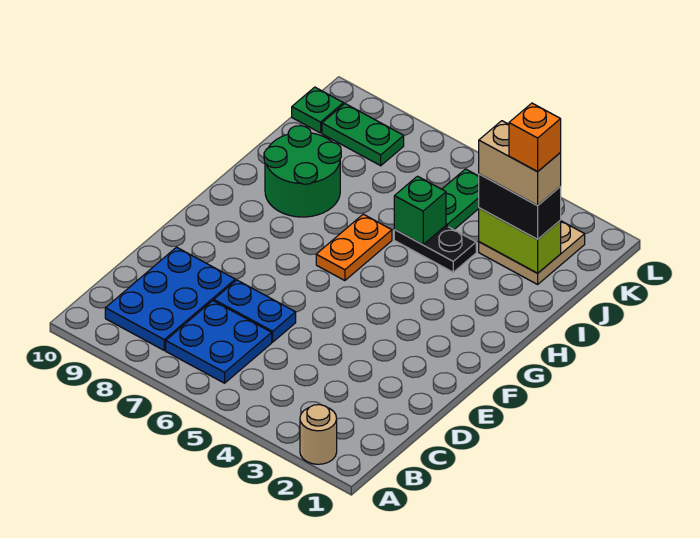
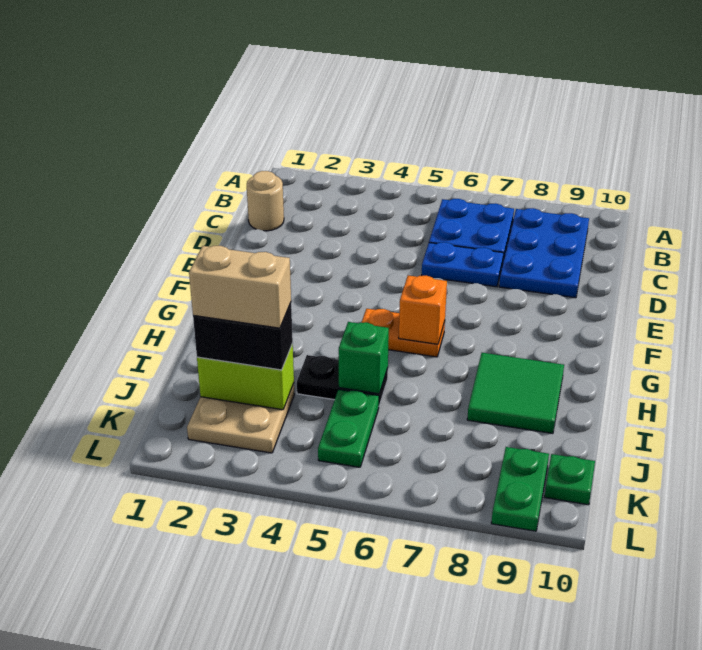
tan 1x1 round brick [300,405,337,464] -> tan 1x1 round brick moved to [247,171,284,231]
orange 1x2 plate [316,214,392,281] -> orange 1x2 plate turned to [361,309,445,357]
green 2x2 round brick [264,126,341,217] -> green 2x2 tile [467,353,564,434]
orange 1x1 brick [509,103,561,172] -> orange 1x1 brick moved to [399,275,447,344]
green 1x2 plate [322,104,404,166] -> green 1x2 plate turned to [491,447,549,531]

